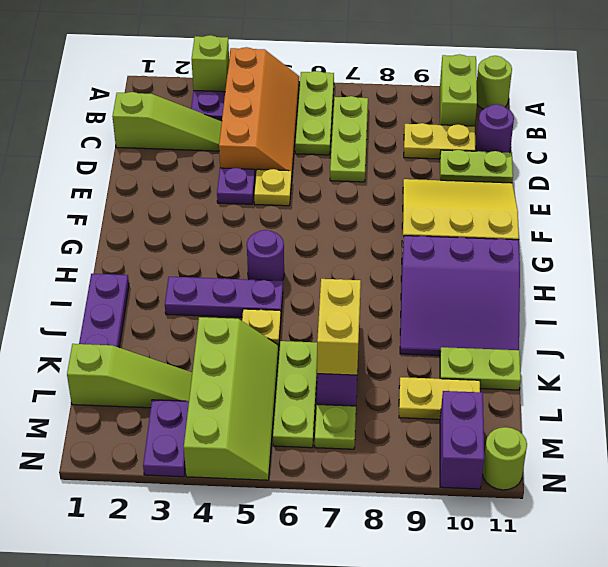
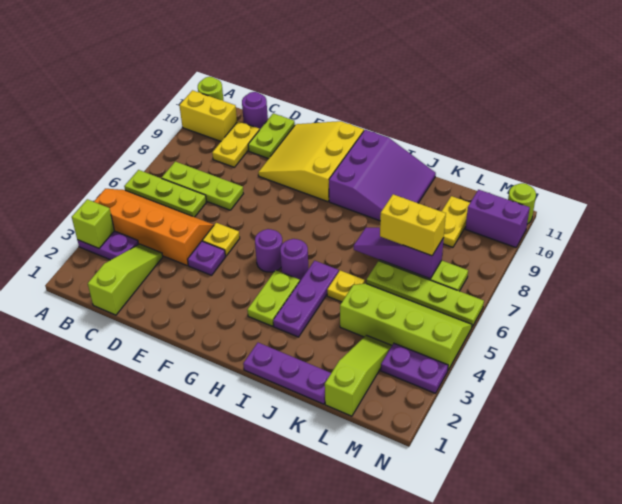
lime 1x2 brick [440,54,477,126] -> yellow 1x2 brick [179,90,237,141]
none -> purple 1x1 round brick [255,229,283,272]
lime 1x3 plate [273,341,317,448] -> lime 1x4 plate [366,261,484,327]
lime 1x2 plate [440,347,521,390] -> lime 1x2 plate moved to [247,270,300,326]

